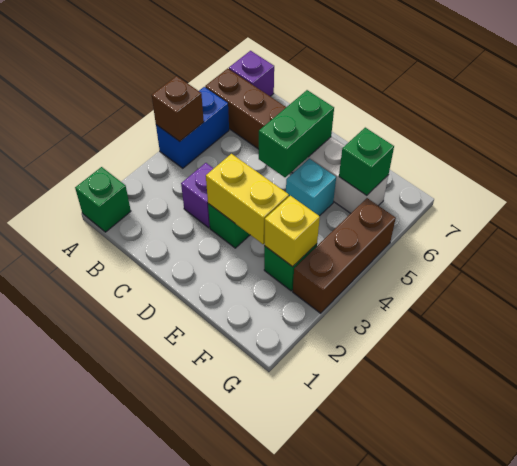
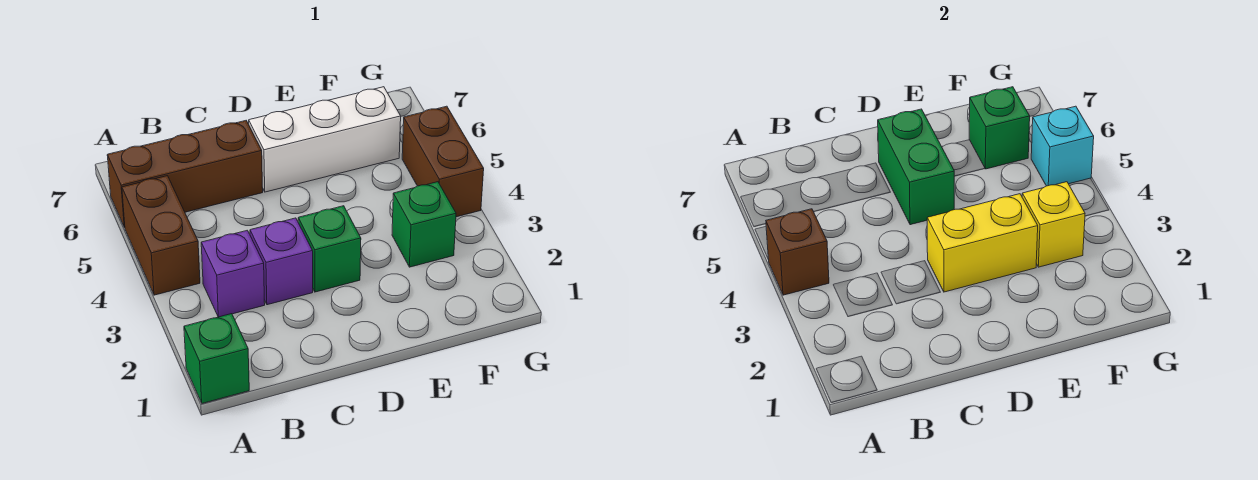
blue 1x2 brick [156,87,229,168] -> brown 1x2 brick [122,176,200,295]
purple 1x1 brick [229,51,274,96] -> purple 1x1 brick moved to [201,230,265,317]
cyan 1x1 brick [286,159,336,216] -> cyan 1x1 brick moved to [1031,106,1094,186]
brown 1x3 brick [293,198,396,313] -> brown 1x2 brick [402,106,484,217]

